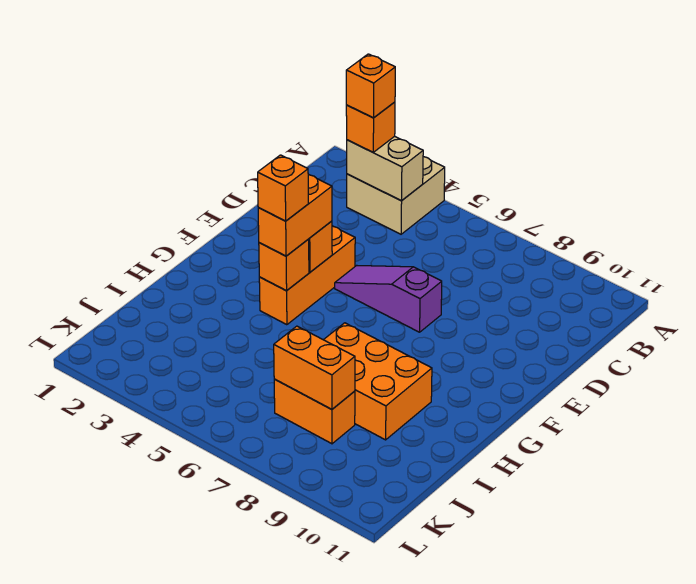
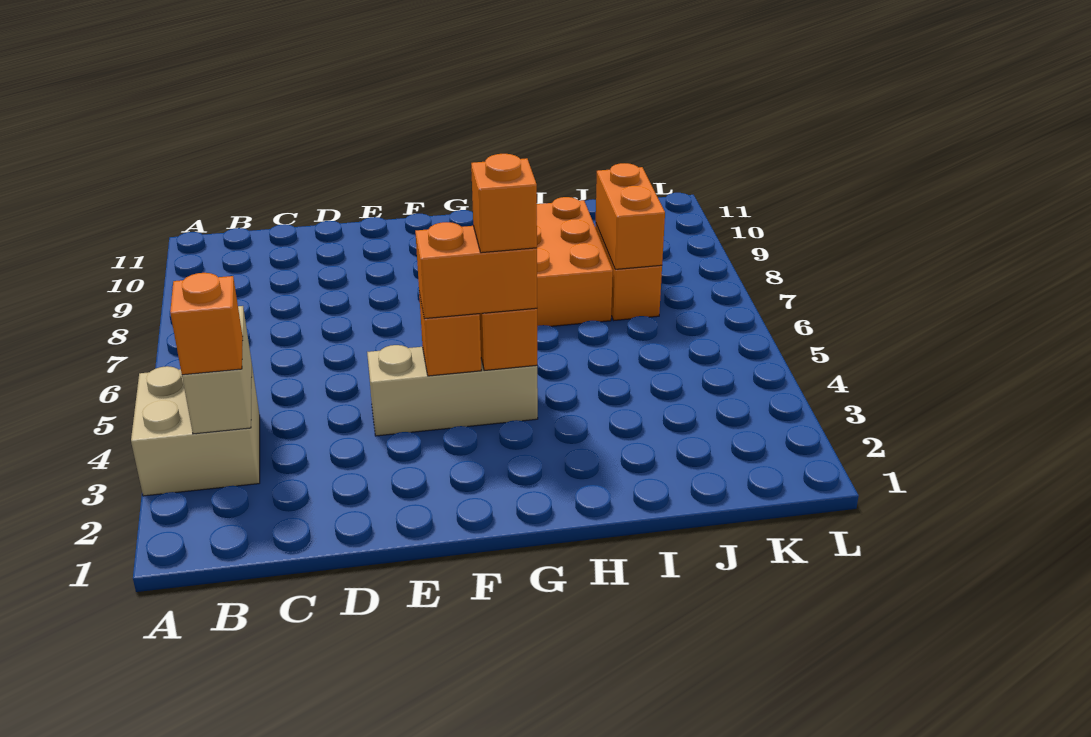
orange 1x1 brick [346,54,395,118] -> none
orange 1x3 brick [259,226,355,325] -> tan 1x3 brick [367,345,538,436]
purple 1x3 slope [335,265,442,332] -> none

